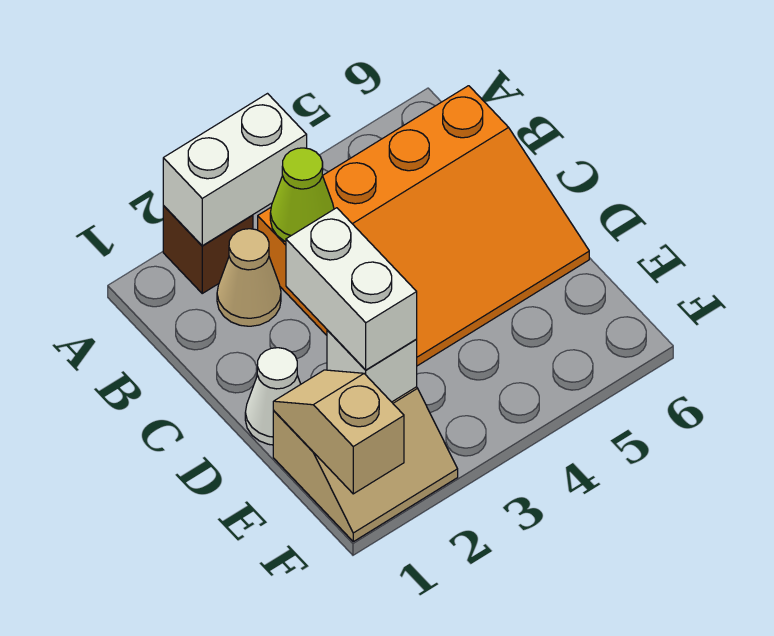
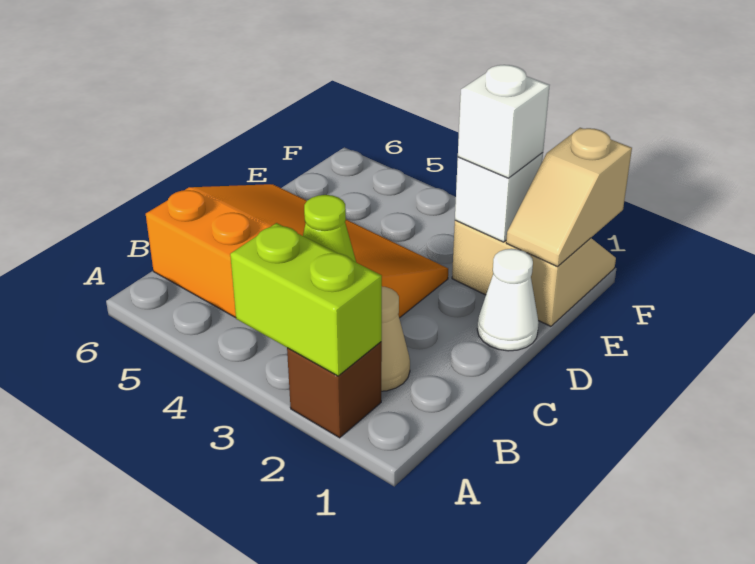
white 1x2 brick [163,94,307,246] -> lime 1x2 brick [230,223,382,376]
white 1x2 brick [286,208,417,370] -> white 1x1 brick [458,65,550,178]

